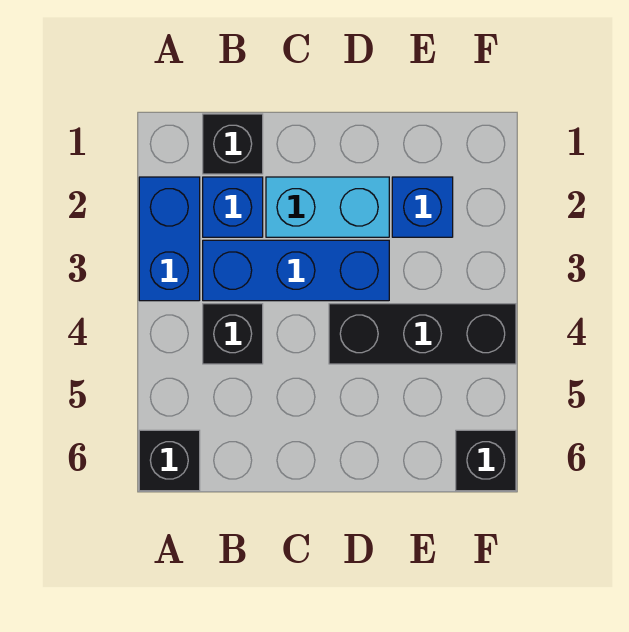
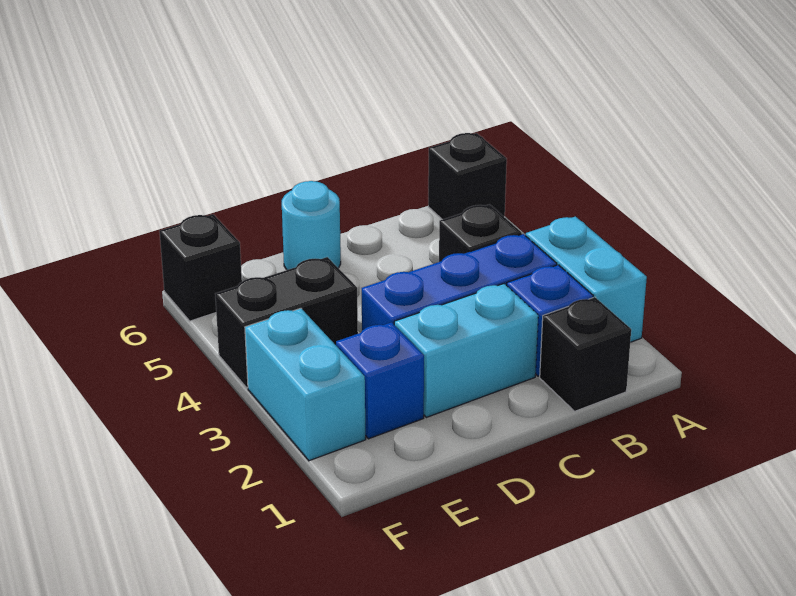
blue 1x2 brick [139,177,200,301] -> cyan 1x2 brick [526,217,647,342]
black 1x3 brick [329,304,516,364] -> black 1x2 brick [215,257,358,388]
none -> cyan 1x1 round brick [282,181,341,270]
none -> cyan 1x2 brick [245,308,366,461]

